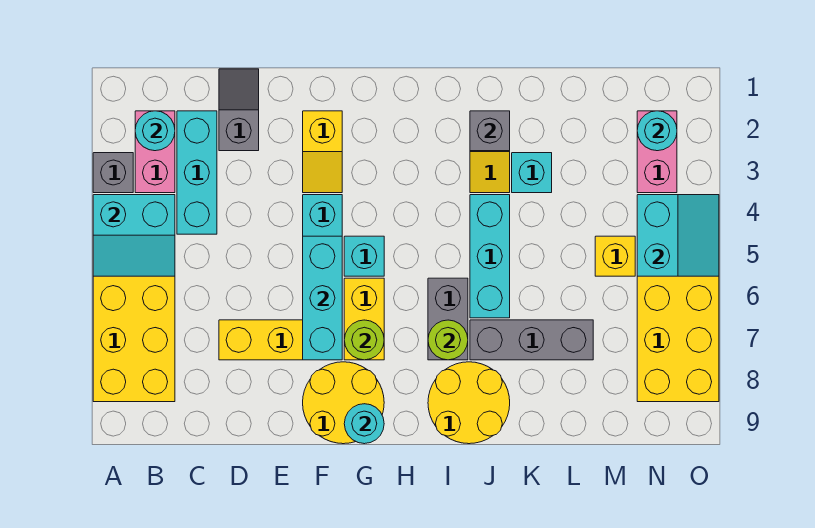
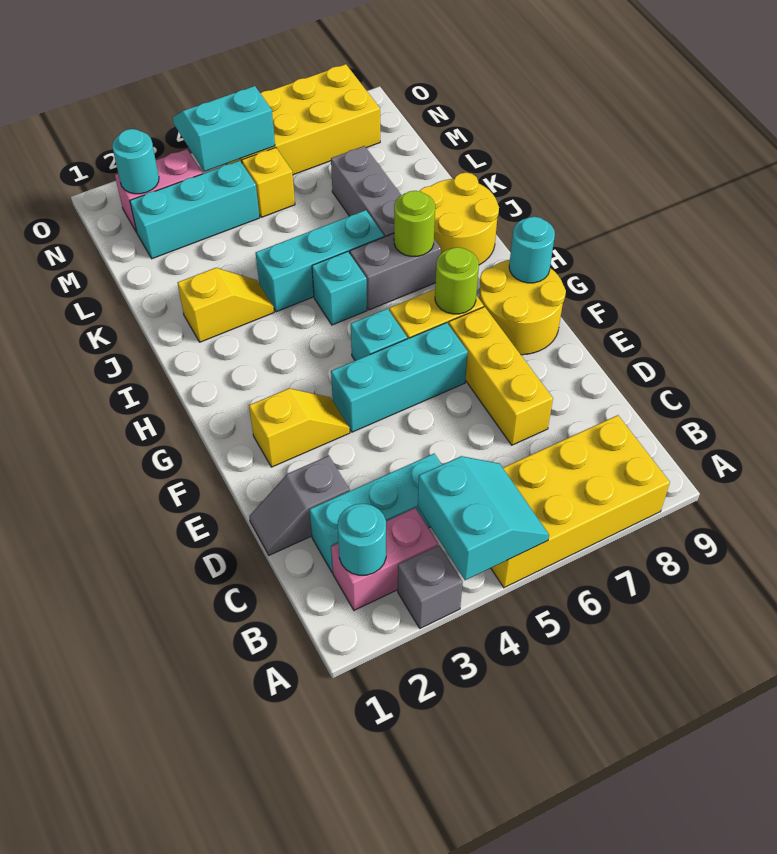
cyan 1x3 brick [303,236,342,360] -> cyan 1x3 brick moved to [130,161,260,259]
grey 1x1 brick [470,111,510,151] -> none
cyan 1x1 brick [512,153,552,193] -> cyan 1x1 brick moved to [312,251,367,325]

